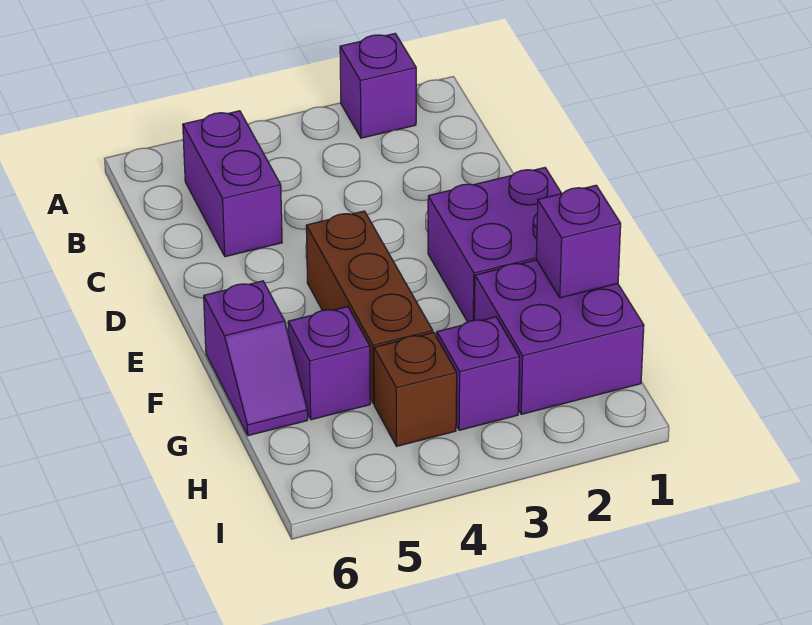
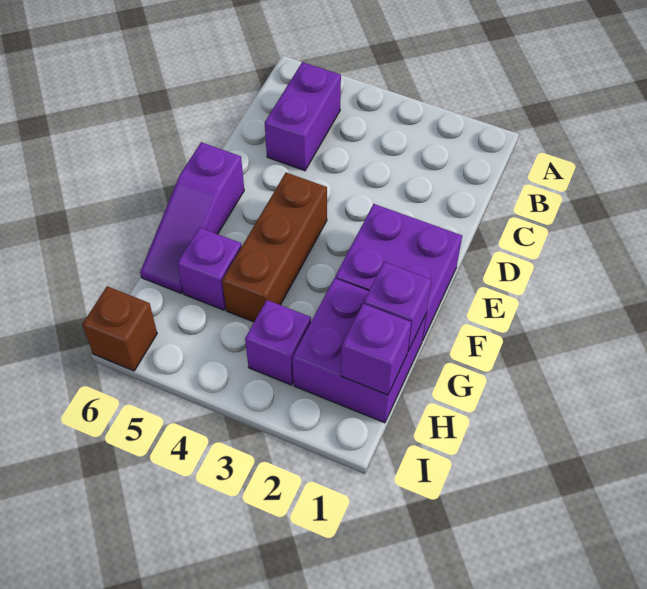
purple 1x1 brick [340,34,416,138] -> purple 1x1 brick moved to [341,304,411,395]
purple 1x2 slope [204,281,308,436] -> purple 1x3 slope [140,142,244,293]
brown 1x1 brick [374,332,457,446] -> brown 1x1 brick moved to [82,286,157,371]

